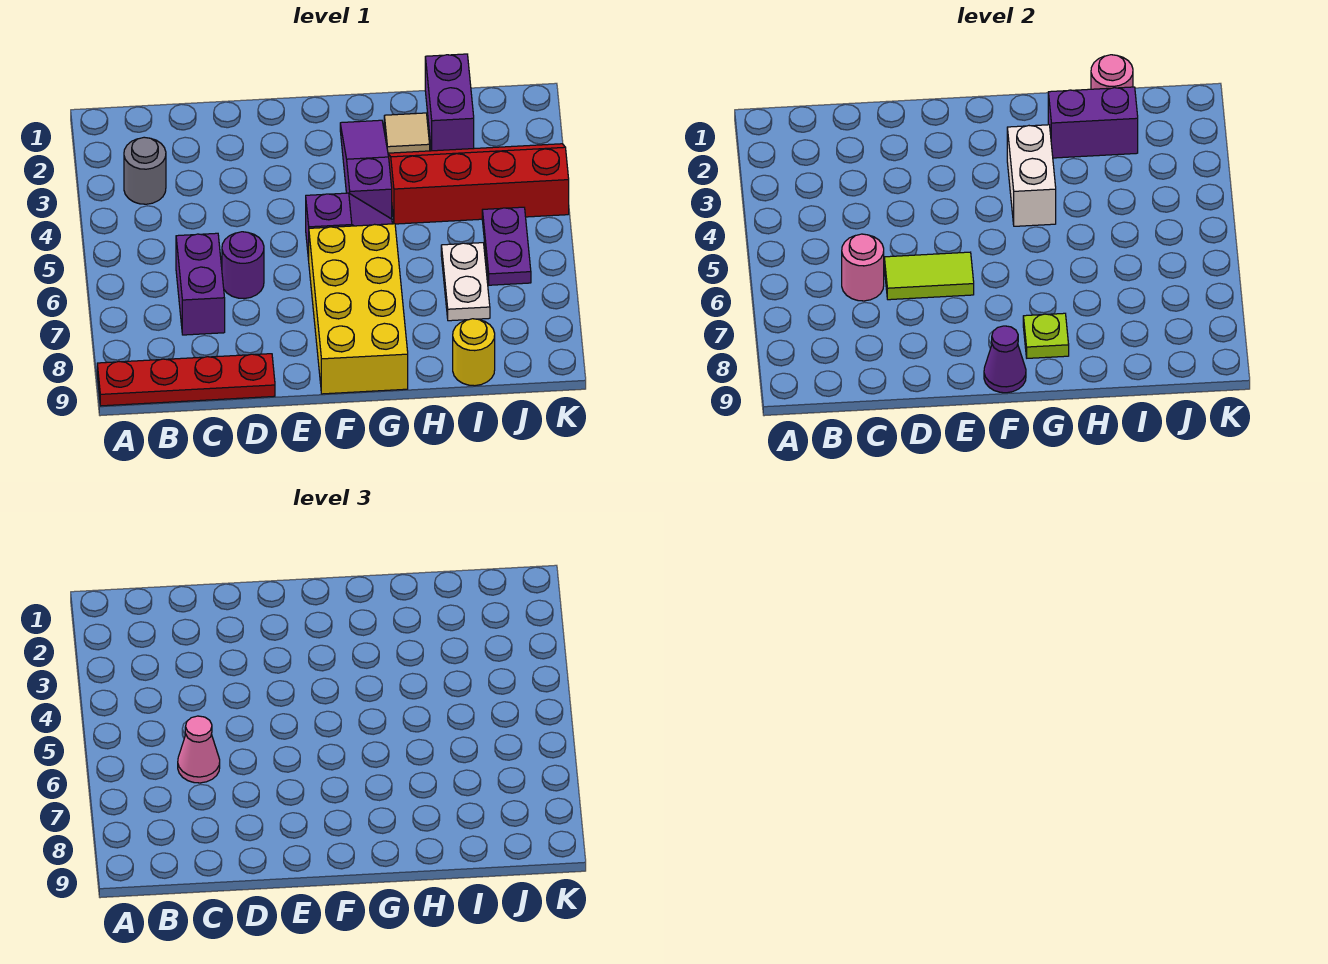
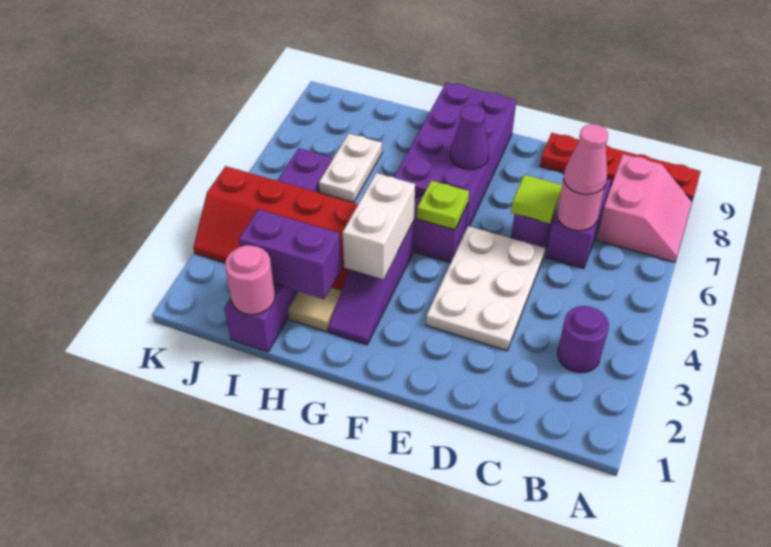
none -> pink 2x2 slope [596,154,692,262]
grey 1x1 round brick [124,137,166,204] -> purple 1x1 round brick [558,306,609,373]
none -> white 2x3 plate [426,226,545,351]
lime 1x2 tile [884,252,974,300] -> lime 1x1 tile [511,175,562,223]
yellow 2x4 brick [309,224,408,394] -> purple 2x4 brick [394,82,516,229]
purple 1x1 cone [984,326,1026,393] -> purple 1x1 cone moved to [450,105,489,169]
lime 1x1 plate [1023,313,1069,358] -> lime 1x1 plate moved to [417,181,469,230]
yellow 1x1 round brick [453,319,495,386] -> none

